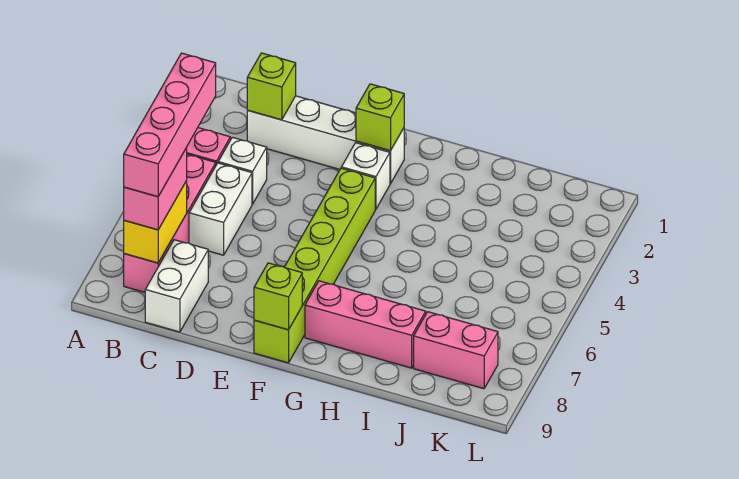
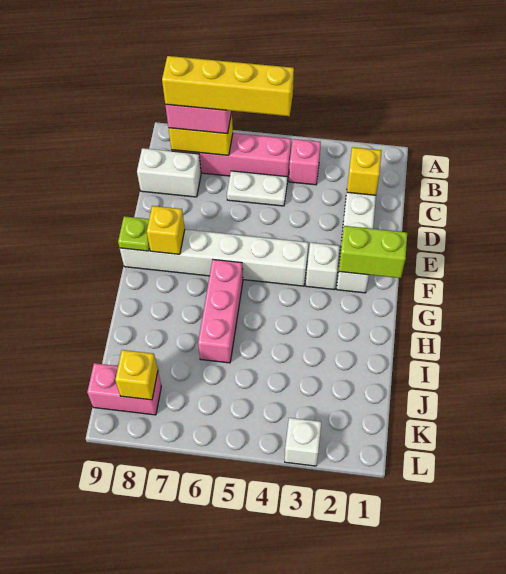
pink 1x4 brick [124,53,216,197] -> yellow 1x4 brick [162,56,294,116]
lime 1x1 brick [247,53,296,120] -> yellow 1x1 brick [347,147,382,195]
white 1x1 brick [218,137,267,204] -> white 1x1 brick moved to [285,418,321,466]
white 1x2 brick [189,163,252,255] -> white 1x2 plate [227,171,288,206]
lime 1x1 brick [356,84,404,151] -> lime 1x2 brick [339,226,407,278]
lime 1x6 brick [254,168,375,363] -> white 1x6 brick [120,229,308,286]
none -> yellow 1x1 brick [147,206,185,254]
lime 1x1 brick [254,263,302,330] -> lime 1x1 plate [118,216,150,251]
pink 1x3 brick [305,281,426,368] -> pink 1x3 brick moved to [198,260,243,363]
pink 1x2 brick [414,312,498,389] -> pink 1x2 brick turned to [87,363,161,415]
none -> yellow 1x1 brick [115,350,158,400]

